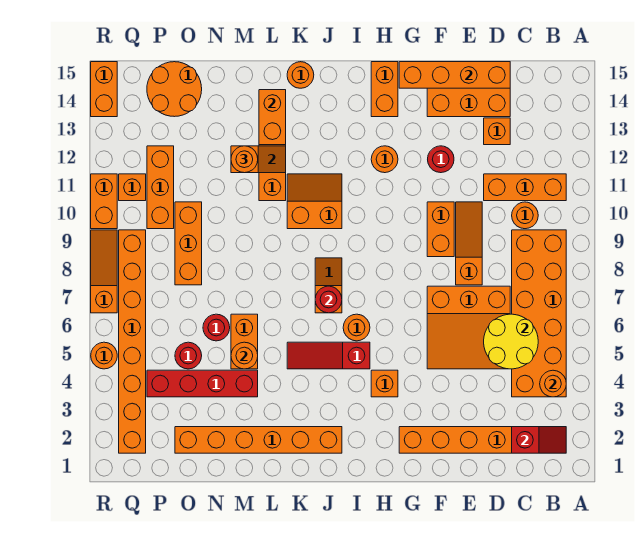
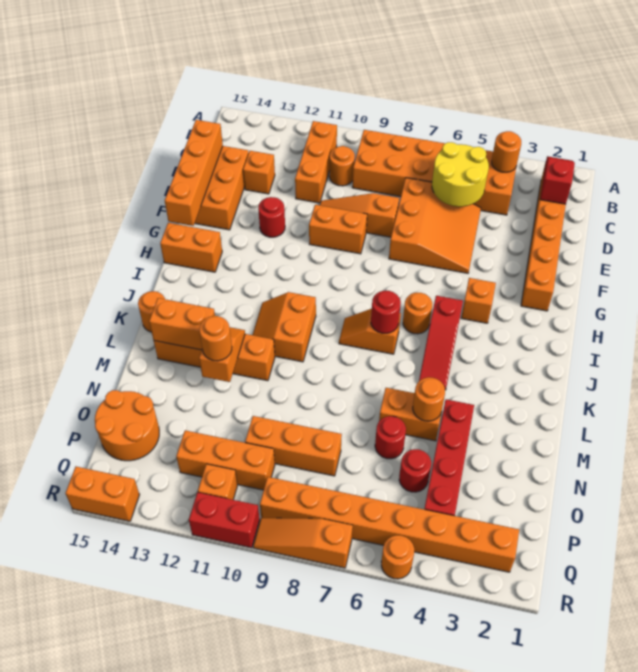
orange 1x1 round brick [371,146,398,173] -> none
orange 1x6 brick [175,427,342,453] -> none
orange 1x2 brick [91,174,117,229] -> red 1x2 brick [189,492,260,548]

